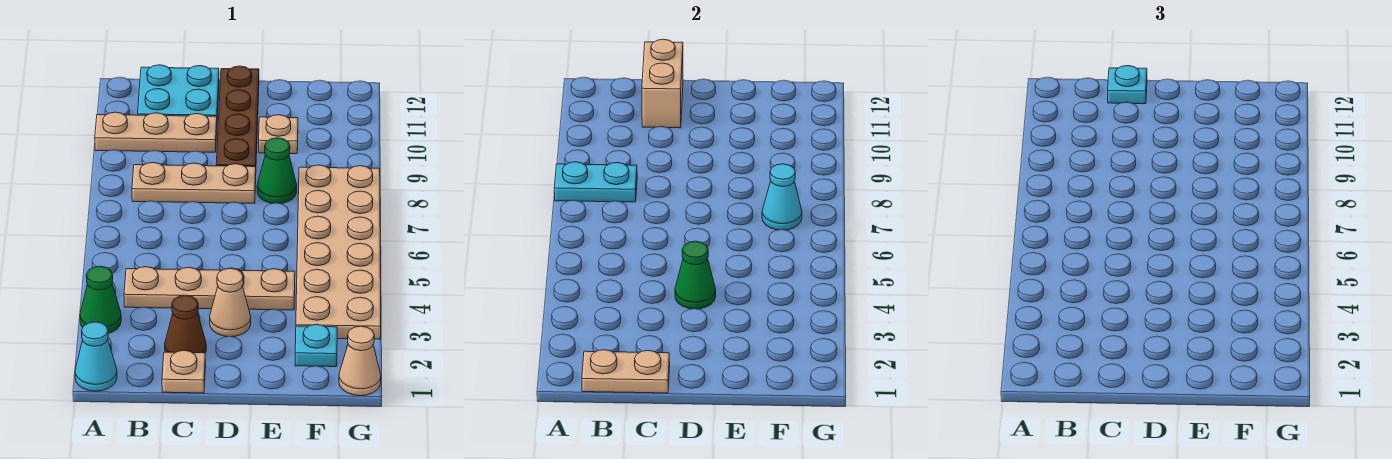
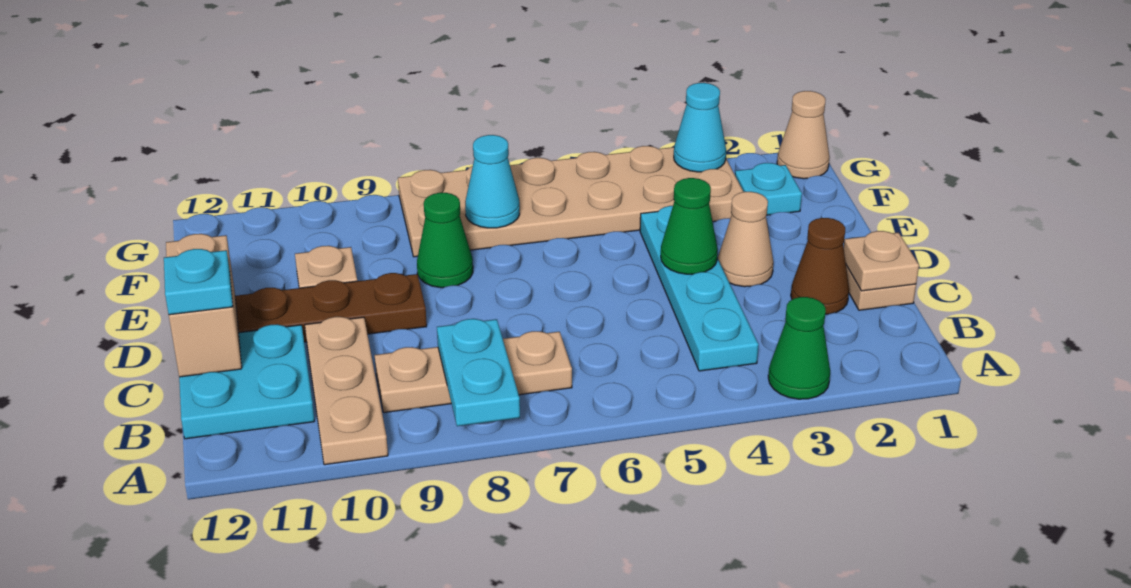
cyan 1x1 cone [75,322,117,391] -> cyan 1x1 cone moved to [674,83,726,172]
tan 1x2 plate [582,350,670,393] -> tan 1x1 plate [844,231,919,291]
tan 1x4 plate [124,267,295,310] -> cyan 1x4 plate [640,206,759,371]
tan 1x3 plate [132,163,256,203] -> tan 1x3 plate turned to [375,331,572,413]
tan 1x2 brick [642,39,683,128] -> tan 1x2 brick turned to [166,234,242,377]

